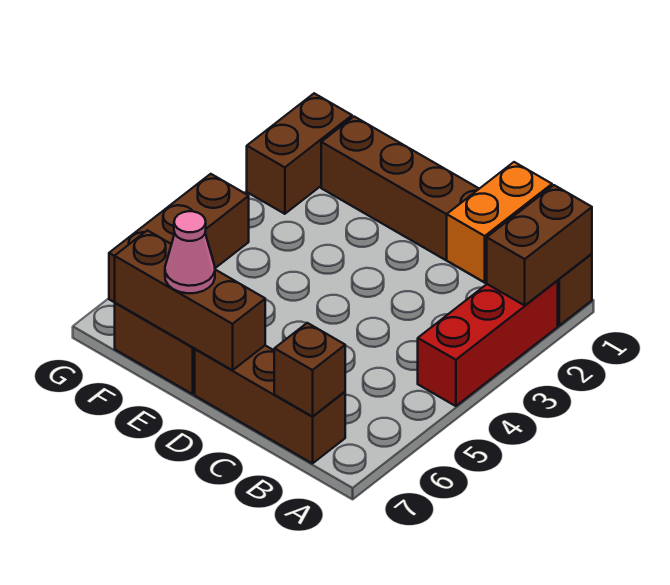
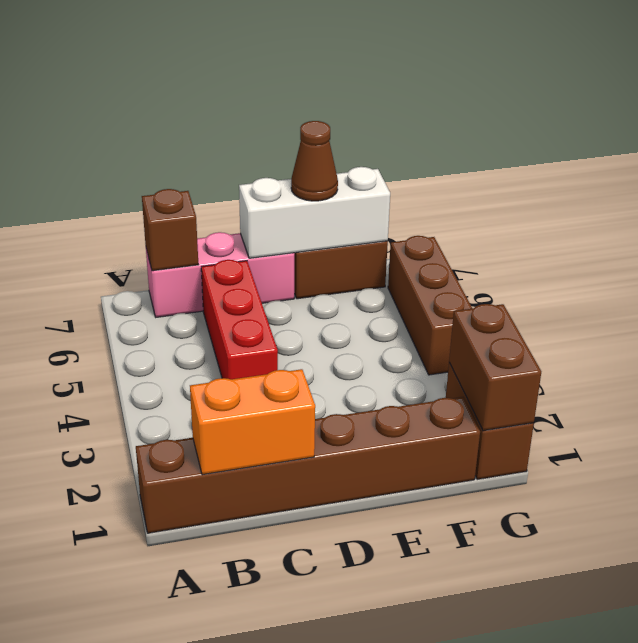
brown 1x2 brick [487,185,592,305] -> brown 1x2 brick moved to [449,304,541,431]
red 1x3 brick [418,281,558,406] -> red 1x3 brick moved to [201,260,278,379]
orange 1x2 brick [447,162,552,282] -> orange 1x2 brick turned to [190,369,315,475]
brown 1x3 brick [195,346,345,464] -> pink 1x3 brick [146,232,294,317]
brown 1x3 brick [115,230,265,370] -> white 1x3 brick [239,167,390,258]
pink 1x1 cone [165,211,215,293] -> brown 1x1 cone [291,121,338,201]

